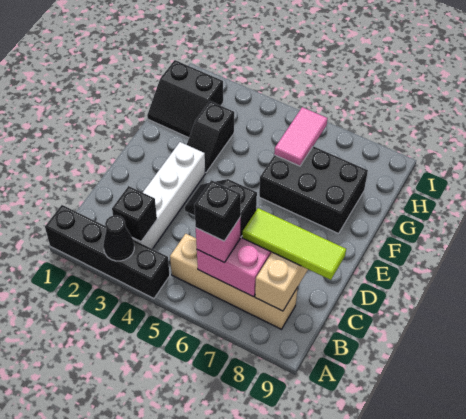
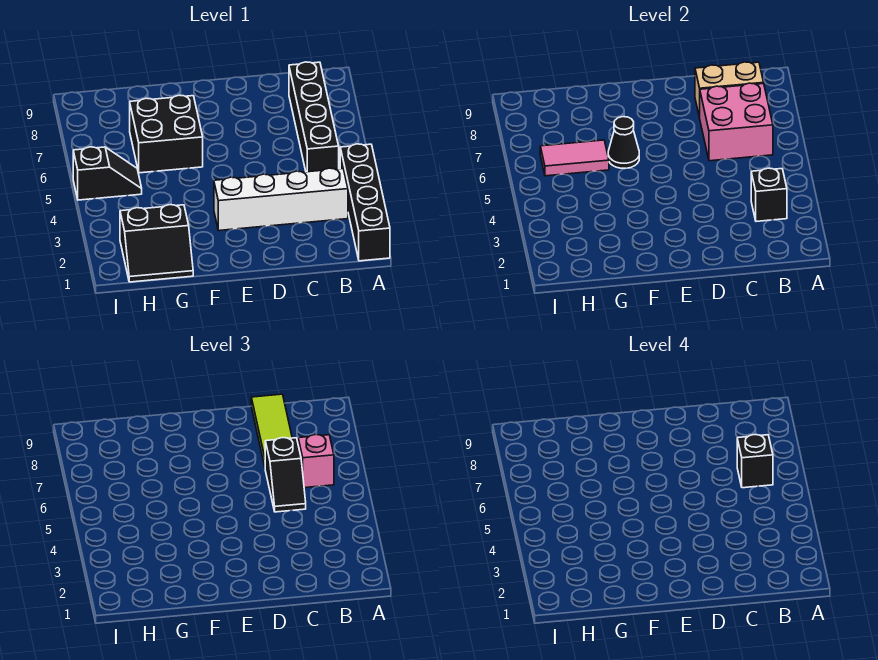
black 1x1 cone [103,215,134,261] -> black 1x1 cone moved to [608,117,639,168]
tan 1x4 brick [170,234,298,329] -> black 1x4 brick [289,62,339,172]
black 1x2 slope [187,101,234,173] -> black 1x2 slope moved to [73,147,142,200]
black 2x3 brick [259,146,368,234] -> black 2x2 brick [130,95,203,173]
black 2x2 slope [147,60,223,138] -> black 2x2 slope turned to [120,205,193,282]

